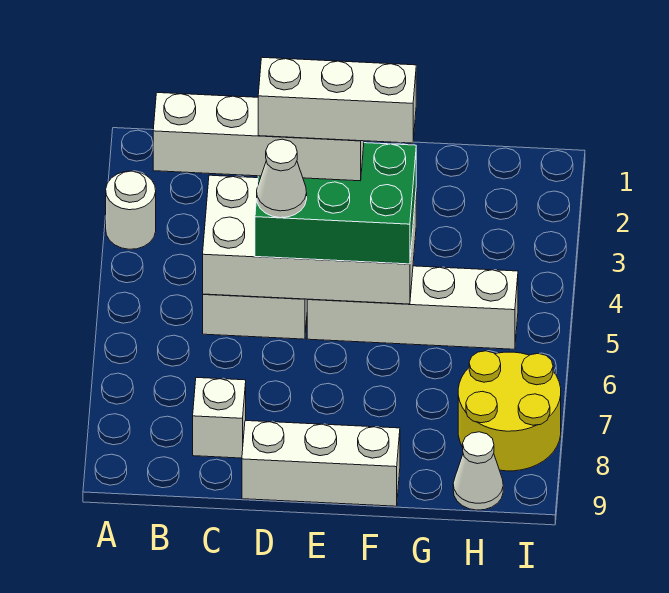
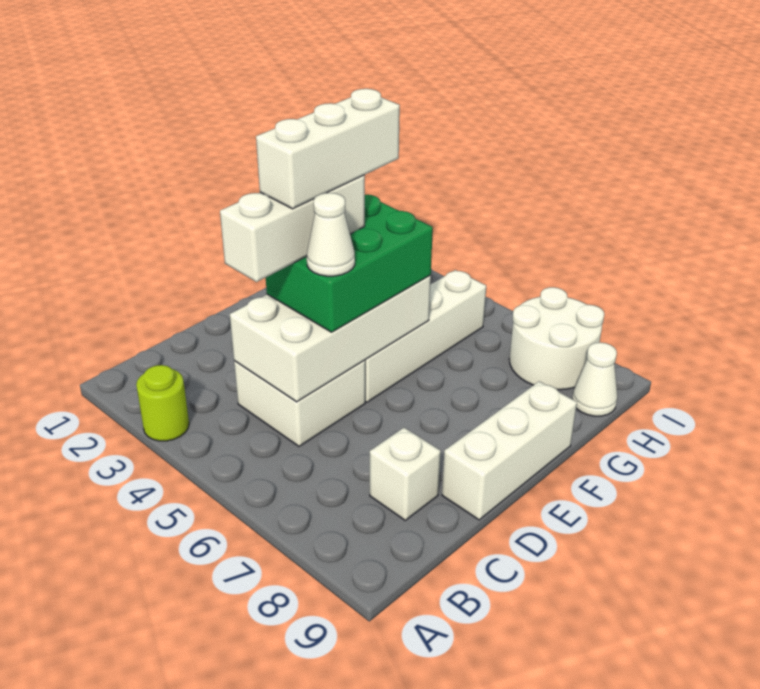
white 1x1 round brick [106,171,156,249] -> lime 1x1 round brick [136,365,189,441]
white 1x4 brick [153,93,364,181] -> white 1x3 brick [220,175,365,282]
yellow 2x2 round brick [458,351,561,471] -> white 2x2 round brick [509,287,604,390]

